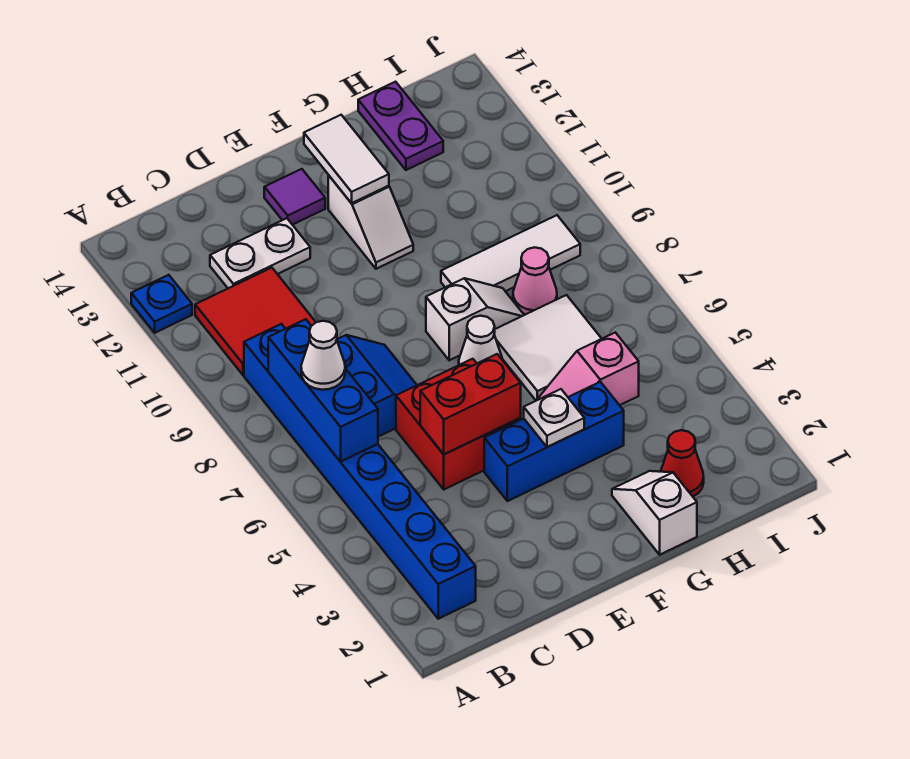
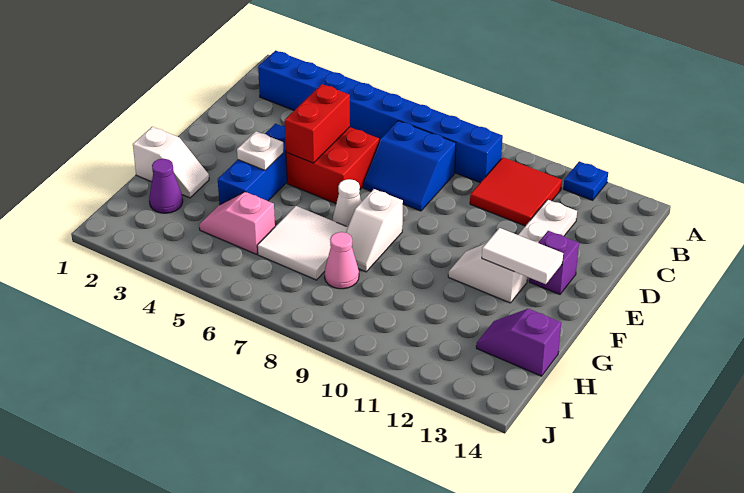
blue 1x3 brick [268,319,378,462] -> none
white 1x1 cone [301,321,345,390] -> none
purple 1x1 tile [264,169,325,225] -> purple 1x1 brick [529,231,579,294]
pink 1x2 slope [539,332,639,405] -> pink 1x2 slope turned to [199,192,275,254]
white 1x3 tile [441,215,580,291] -> none
red 1x1 cone [661,430,704,496] -> purple 1x1 cone [149,159,183,213]
purple 1x2 plate [358,82,443,170] -> purple 1x2 slope [476,309,561,376]

